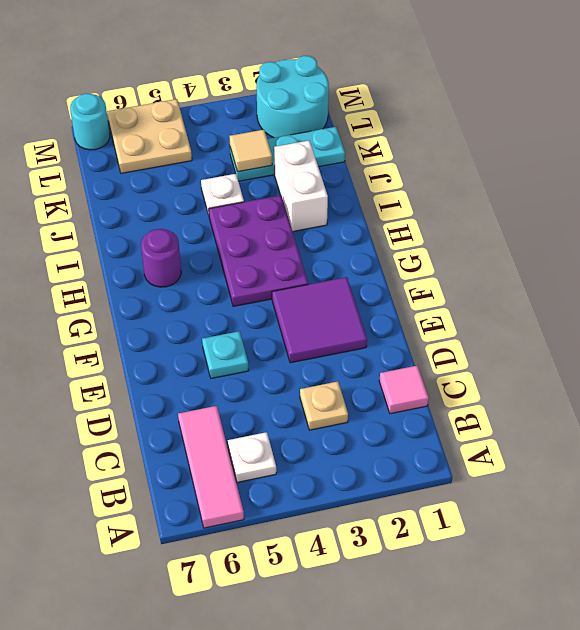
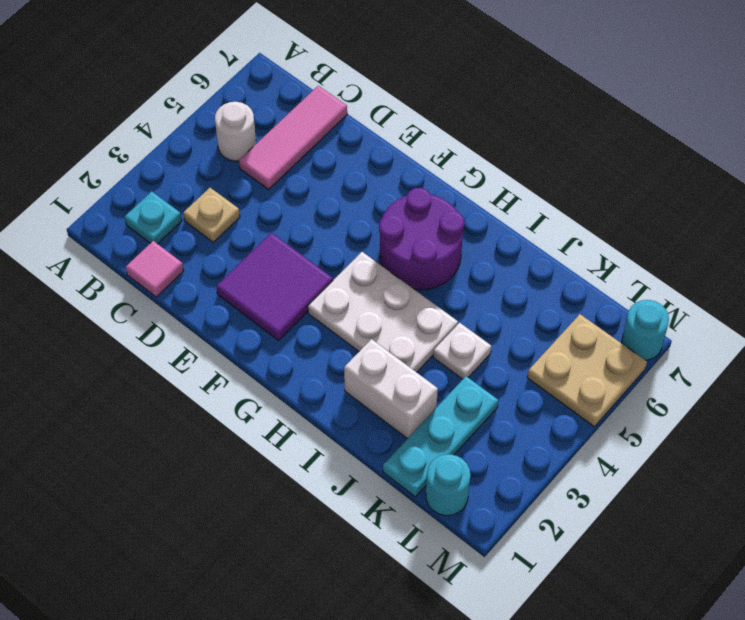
pink 1x3 tile [178,406,244,528] -> pink 1x3 tile turned to [239,86,347,189]
white 1x1 plate [228,432,276,482] -> white 1x1 round brick [215,102,256,161]
cyan 1x1 plate [202,331,249,378] -> cyan 1x1 plate moved to [125,191,182,244]
purple 2x3 plate [209,195,308,306] -> white 2x3 plate [308,252,458,372]
purple 1x1 round brick [141,229,181,287] -> purple 2x2 round brick [379,188,464,290]
tan 1x1 tile [230,130,272,172] -> none
cyan 2x2 round brick [256,56,329,138] -> cyan 1x1 round brick [426,454,470,516]

